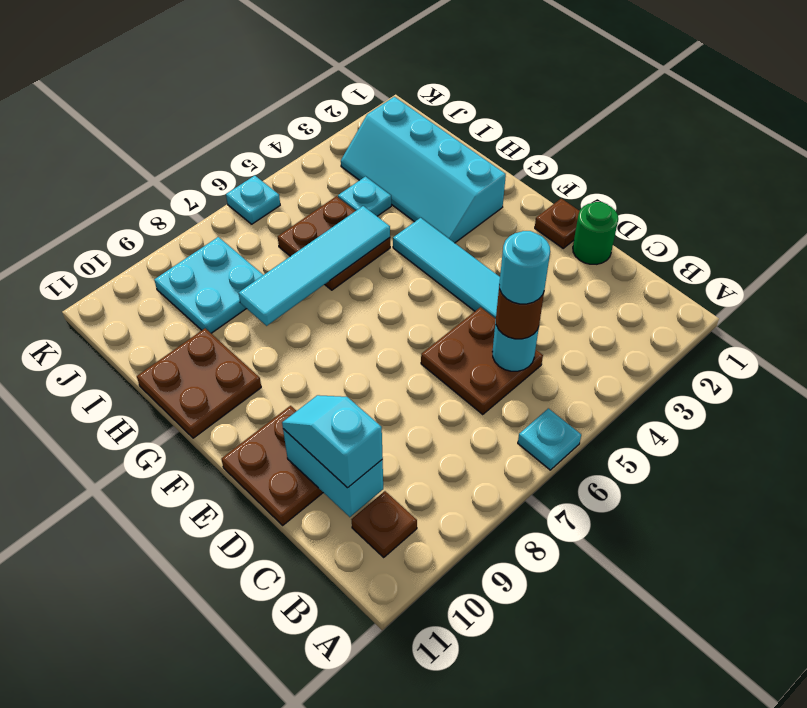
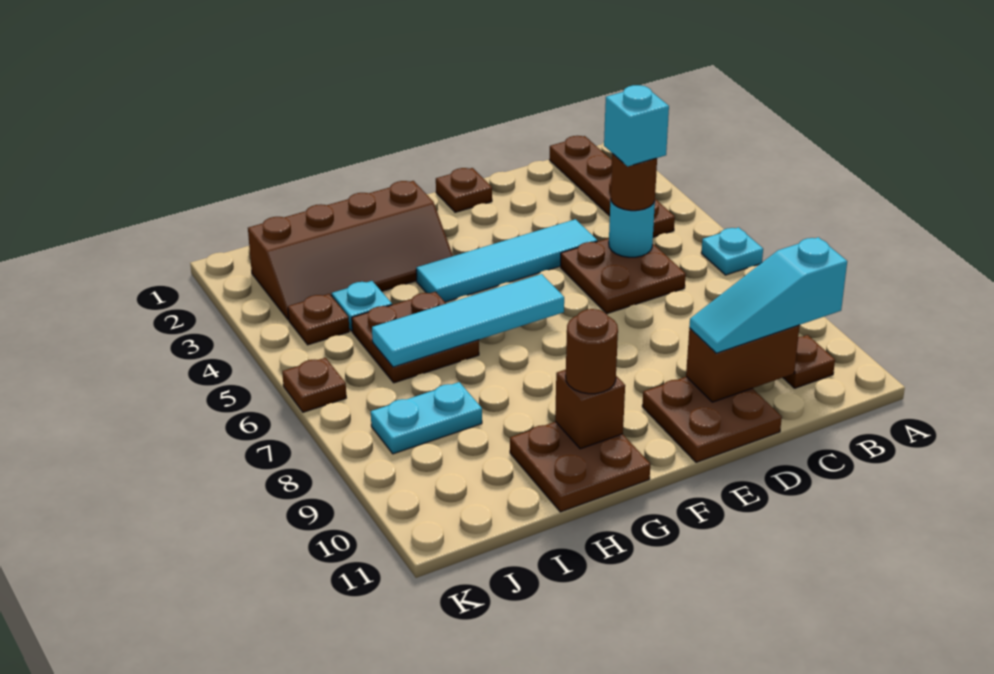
none -> brown 1x4 plate [549,136,675,237]
cyan 1x1 round brick [499,231,550,304] -> cyan 1x1 brick [604,85,669,167]
cyan 1x2 brick [283,429,383,517] -> brown 1x2 brick [686,325,799,402]
cyan 1x2 slope [282,395,383,488] -> cyan 1x3 slope [689,237,847,353]
green 1x1 round brick [573,202,618,264] -> none
cyan 2x4 slope [341,97,506,243] -> brown 2x4 slope [248,181,453,320]
none -> brown 1x1 brick [555,370,625,449]
none -> brown 1x1 round brick [566,309,618,394]
cyan 1x4 tile [239,206,390,326] -> cyan 1x4 tile turned to [372,274,564,367]
cyan 2x2 plate [154,237,263,333] -> cyan 1x2 plate [371,382,482,454]
none -> brown 1x1 plate [288,294,349,345]
cyan 1x1 plate [226,176,280,224] -> brown 1x1 plate [282,358,346,412]

